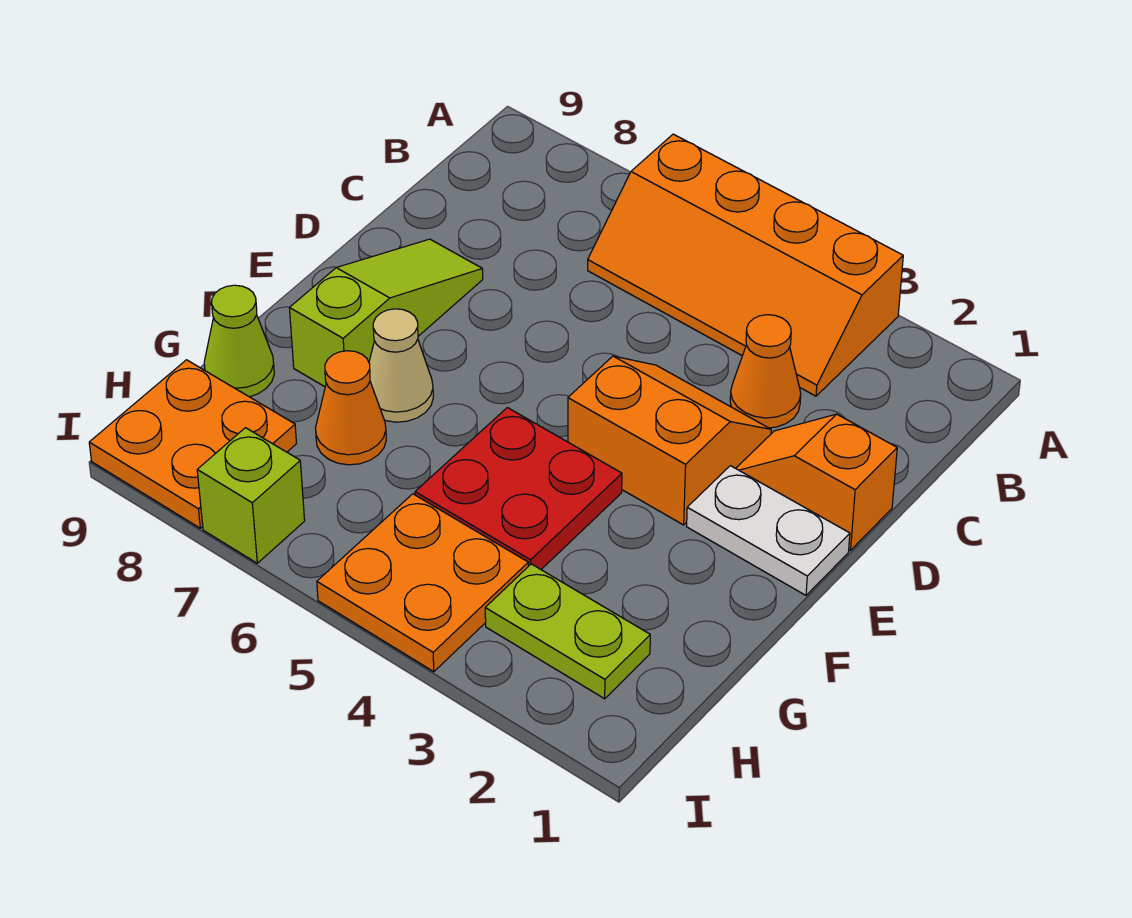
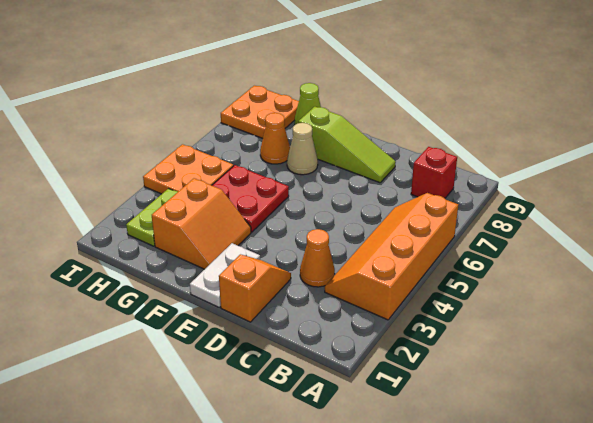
none -> red 1x1 brick [411,147,457,198]
orange 2x2 slope [568,356,771,525] -> orange 2x2 slope moved to [152,178,251,269]
lime 1x1 brick [197,428,305,563] -> none

